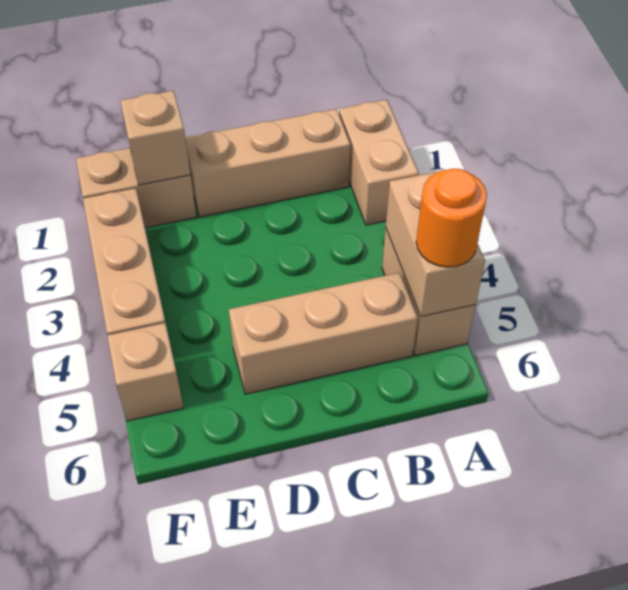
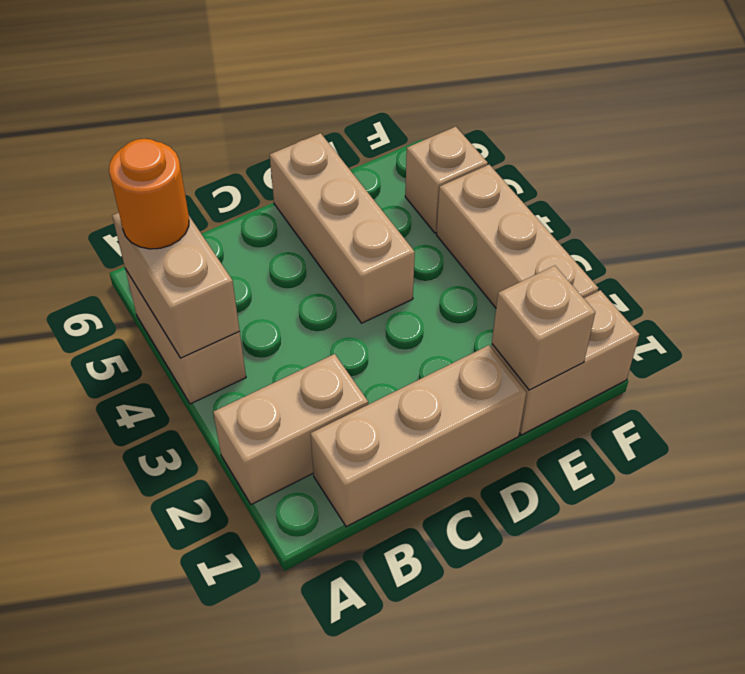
tan 1x2 brick [339,100,419,225] -> tan 1x2 brick turned to [213,354,368,505]
tan 1x3 brick [229,273,418,394] -> tan 1x3 brick turned to [270,133,415,323]

